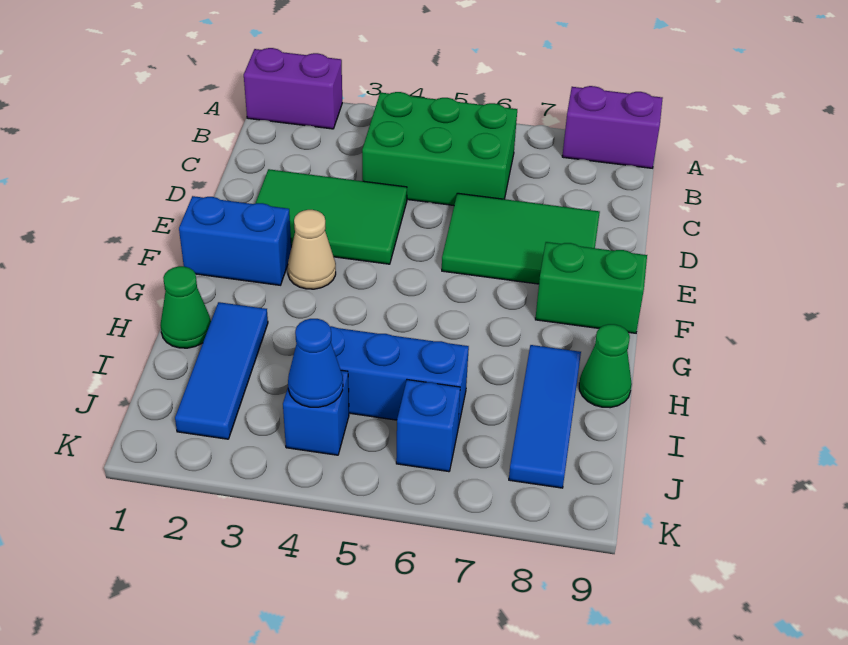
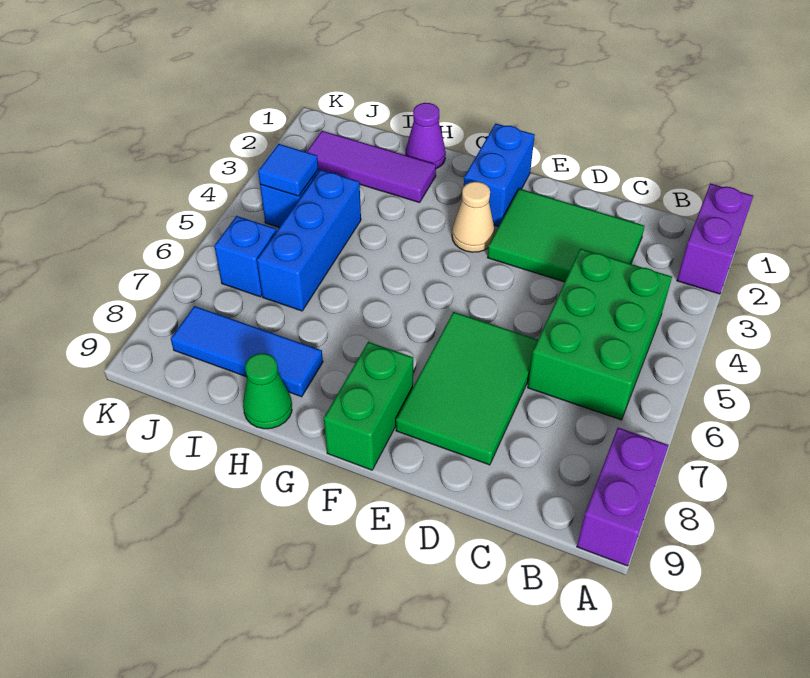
green 2x3 tile [255,169,407,264] -> green 2x3 tile turned to [487,189,644,282]
green 1x1 cone [160,266,211,348] -> purple 1x1 cone [406,103,446,169]
blue 1x3 tile [175,302,268,439] -> purple 1x3 tile [307,131,436,203]
blue 1x1 cone [288,319,343,407] -> blue 1x1 tile [258,144,318,196]

